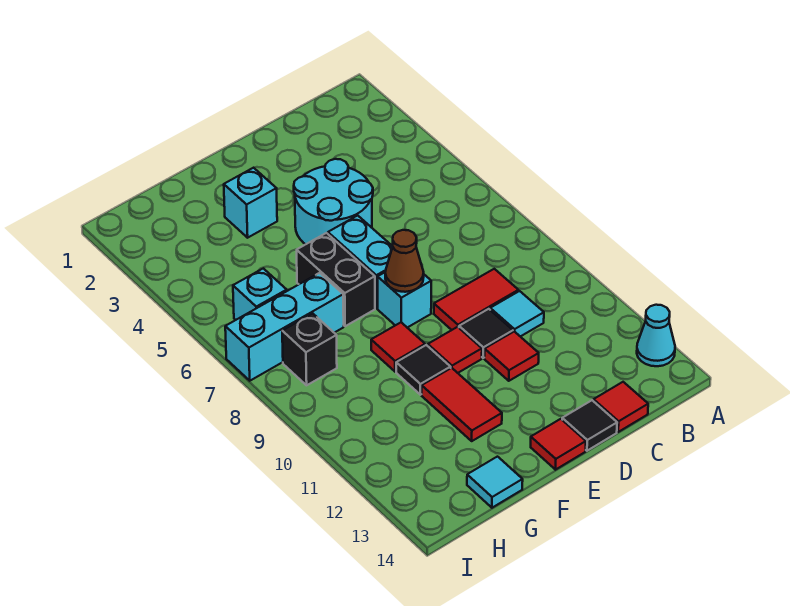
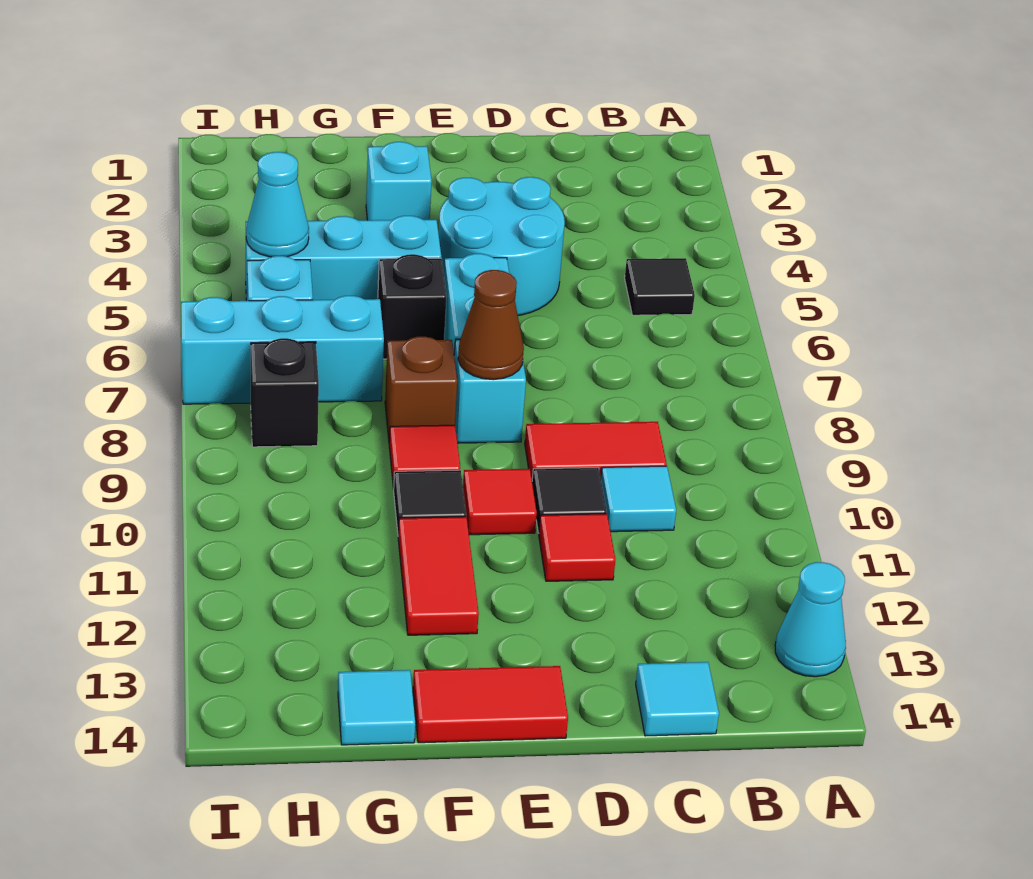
red 1x1 tile [594,382,648,432] -> cyan 1x1 tile [636,662,719,736]
black 1x1 tile [562,400,617,451] -> black 1x1 tile moved to [625,258,695,315]
red 1x1 tile [531,419,586,470] -> red 1x2 tile [413,666,568,743]
none -> cyan 1x3 brick [246,216,441,301]
black 1x2 brick [297,233,375,326] -> black 1x1 brick [378,254,446,359]
none -> brown 1x1 brick [385,337,457,441]
none -> cyan 1x1 cone [246,152,309,257]

